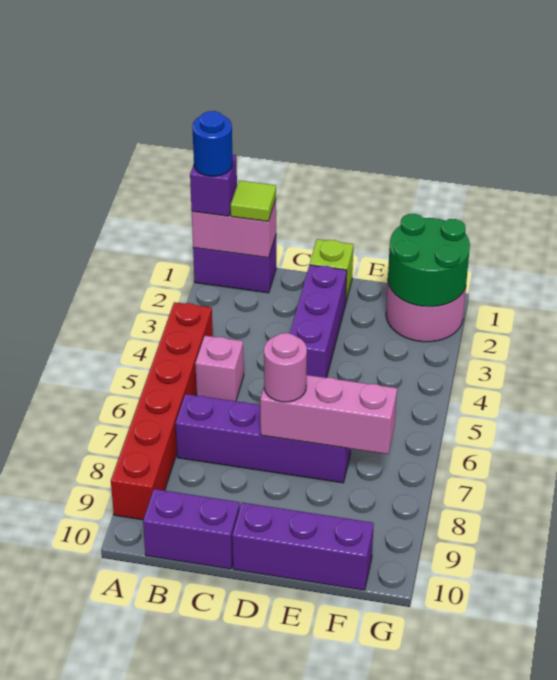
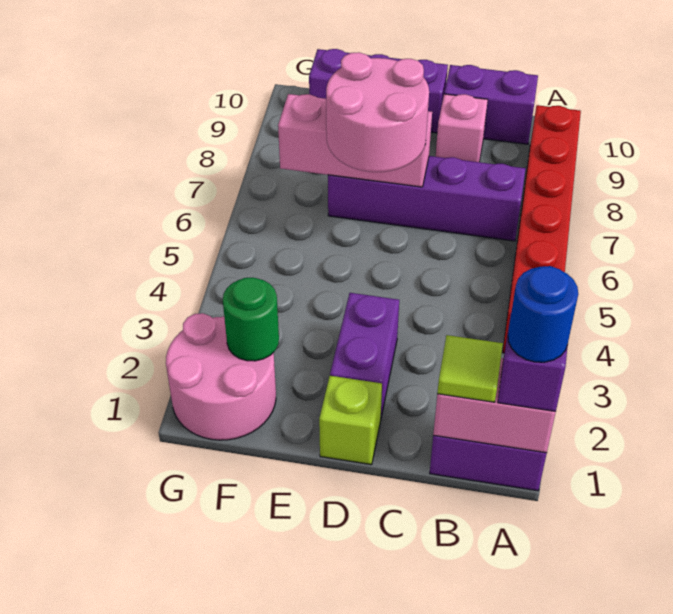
pink 1x1 brick [195,336,244,401] -> pink 1x1 brick moved to [436,94,488,162]
purple 1x3 brick [290,265,347,378] -> purple 1x2 brick [330,293,399,417]
pink 1x1 round brick [264,333,307,402] -> pink 2x2 round brick [326,52,429,172]
green 2x2 round brick [388,214,470,307] -> green 1x1 round brick [223,277,279,361]

